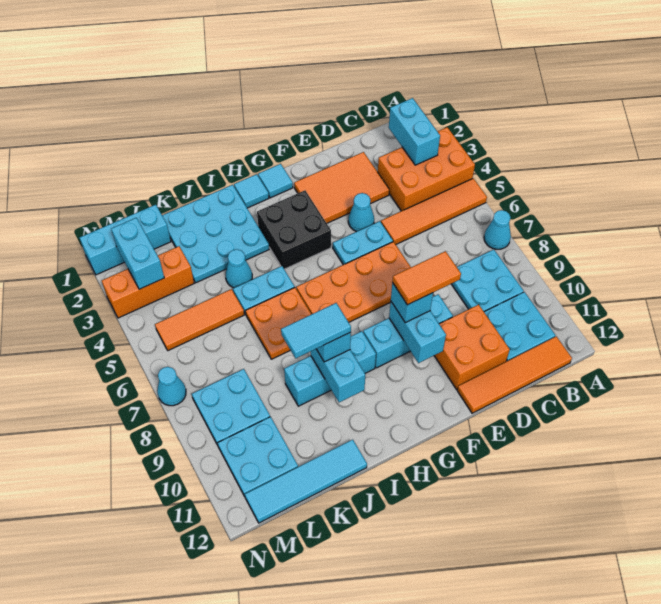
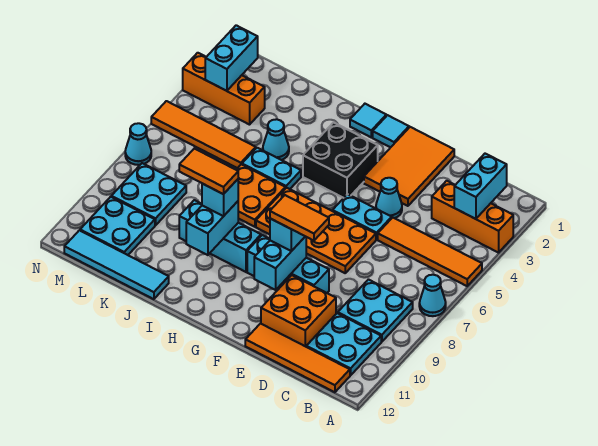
orange 2x3 brick [378,127,475,211] -> orange 1x3 brick [432,181,513,253]
orange 2x3 tile [294,152,389,223] -> orange 2x3 tile turned to [364,127,454,206]
cyan 3x3 plate [162,185,269,283] -> none
cyan 1x2 tile [281,303,351,358] -> orange 1x2 tile [179,149,238,194]
orange 1x3 tile [155,289,244,351] -> orange 1x4 tile [151,101,256,168]
cyan 1x3 brick [80,205,171,275] -> none

